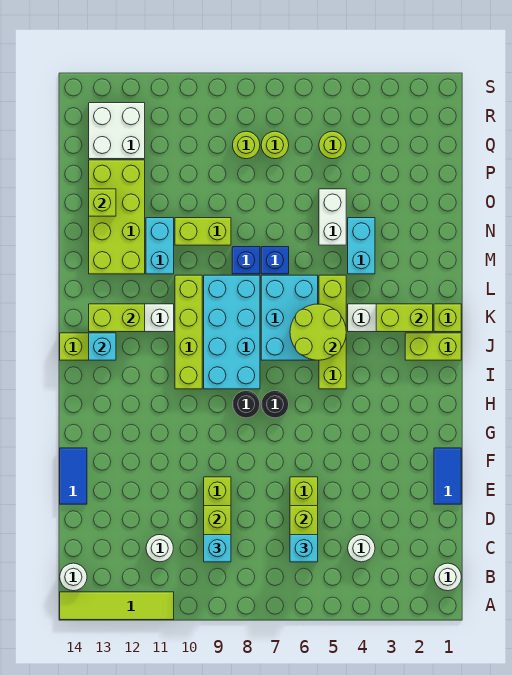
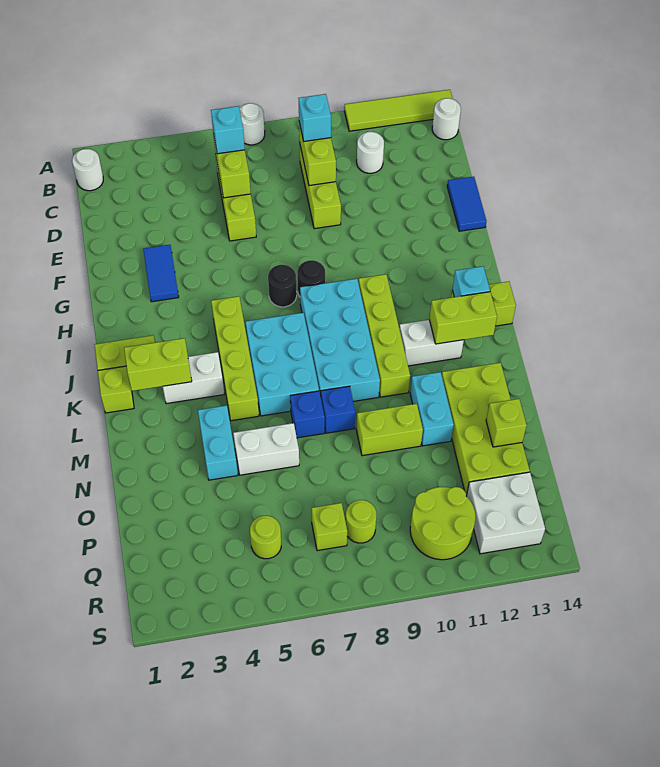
white 1x1 round brick [348,535,375,562] -> white 1x1 round brick moved to [239,103,265,145]
blue 1x2 tile [434,448,461,504] -> blue 1x2 tile moved to [143,245,179,302]
lime 2x2 round brick [290,304,346,360] -> lime 2x2 round brick moved to [410,487,475,560]
white 1x2 brick [319,189,346,245] -> white 1x2 brick turned to [233,423,299,475]
lime 1x1 round brick [261,131,289,159] -> lime 1x1 brick [311,503,347,551]

